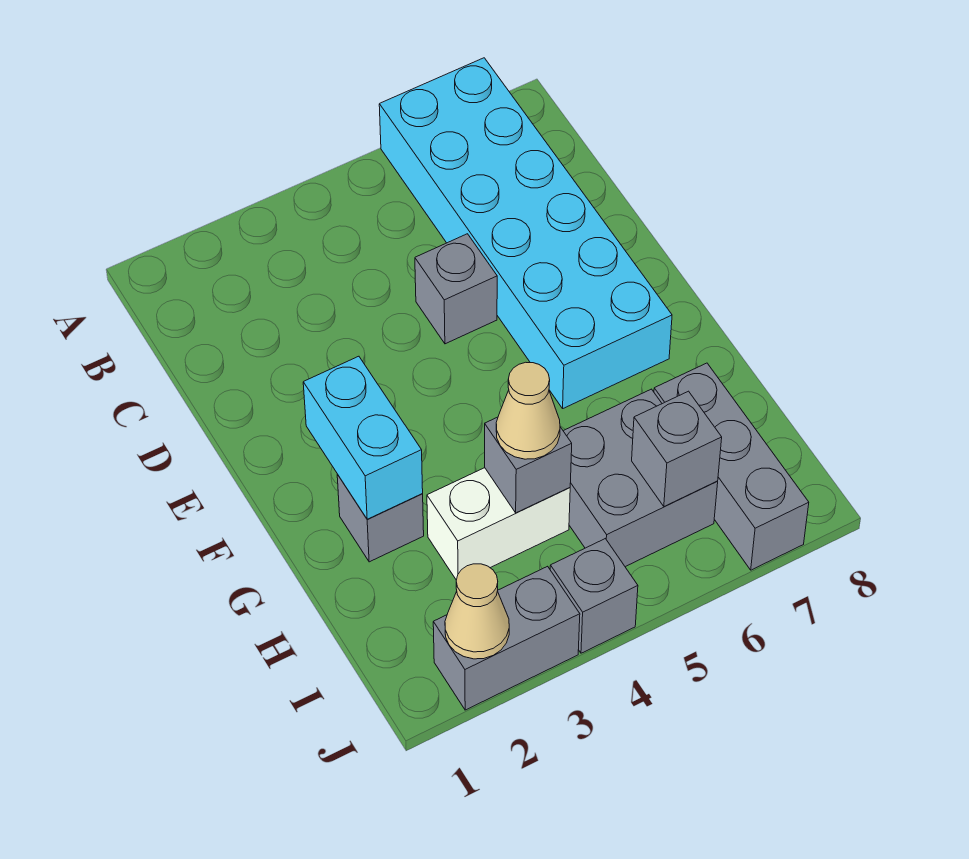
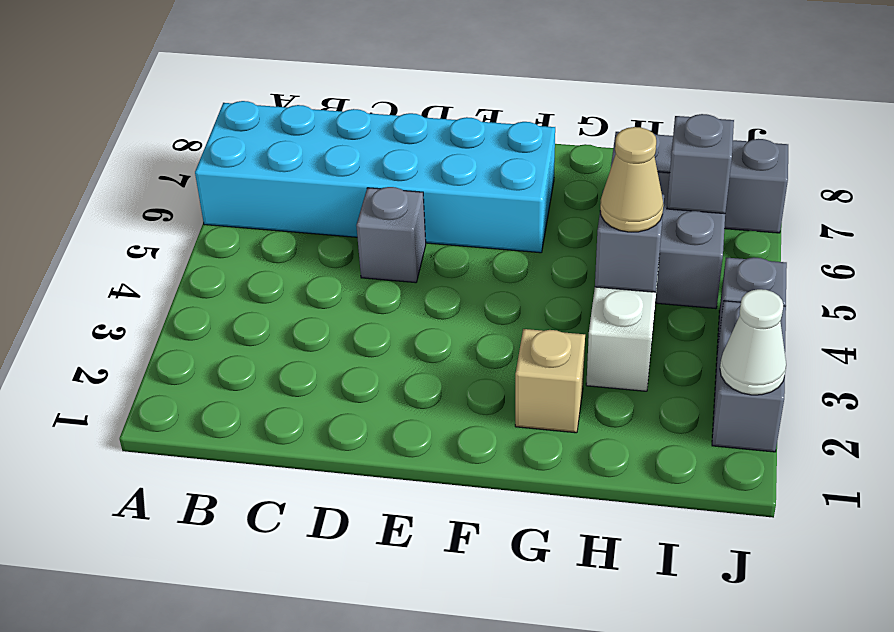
cyan 1x2 brick [303,356,423,519] -> none
grey 1x1 brick [337,474,424,562] -> tan 1x1 brick [515,329,585,433]
tan 1x1 cone [445,564,509,659] -> white 1x1 cone [720,289,786,395]

